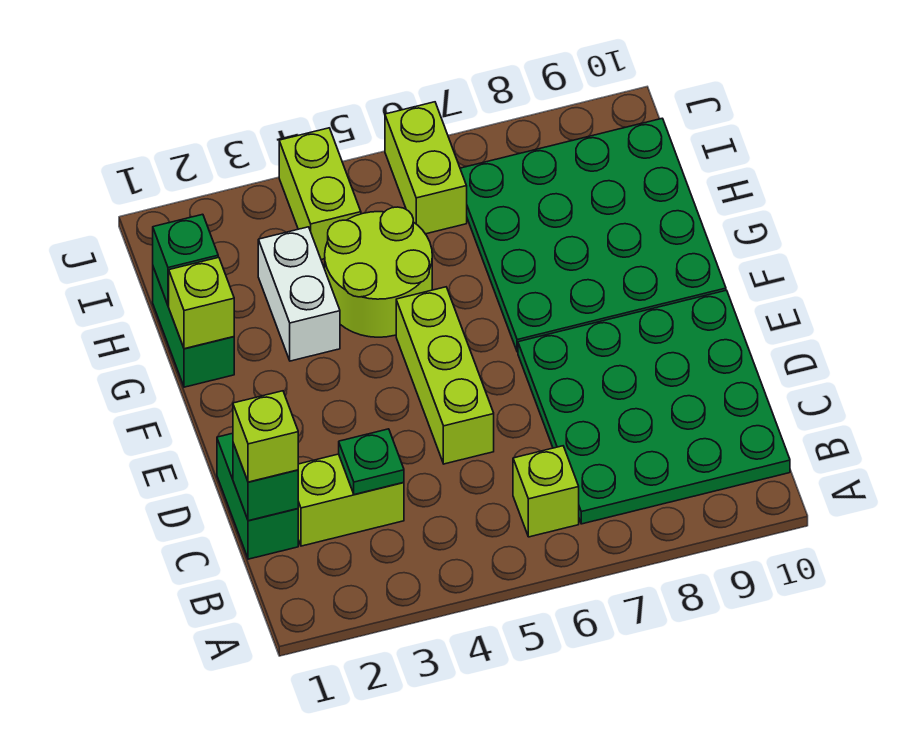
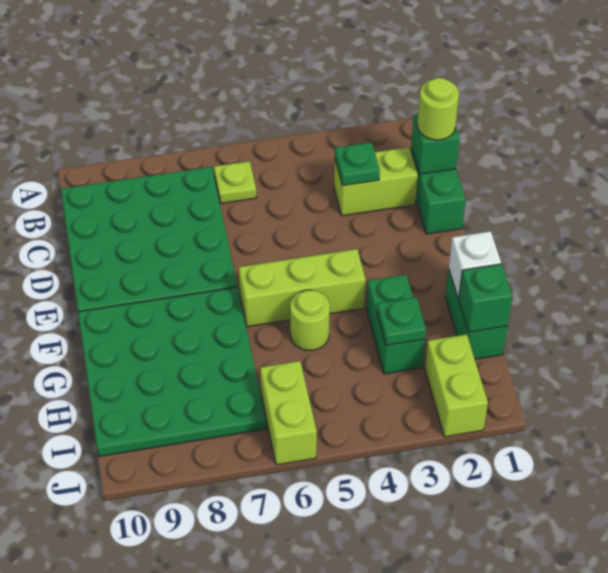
lime 1x1 brick [513,446,579,537] -> lime 1x1 plate [214,161,257,203]
lime 1x1 brick [233,391,298,482] -> lime 1x1 round brick [418,78,459,140]
lime 1x3 brick [396,287,494,464] -> lime 1x3 brick turned to [239,249,366,327]
lime 1x1 brick [169,257,234,349] -> white 1x1 brick [449,231,501,299]
white 1x2 brick [258,227,340,361] -> green 1x2 brick [367,275,425,374]
lime 2x2 round brick [325,207,432,337] -> lime 1x1 round brick [290,290,330,350]
none -> green 1x1 plate [377,297,426,345]
lime 1x2 brick [279,128,361,260] -> lime 1x2 brick moved to [425,334,488,437]

